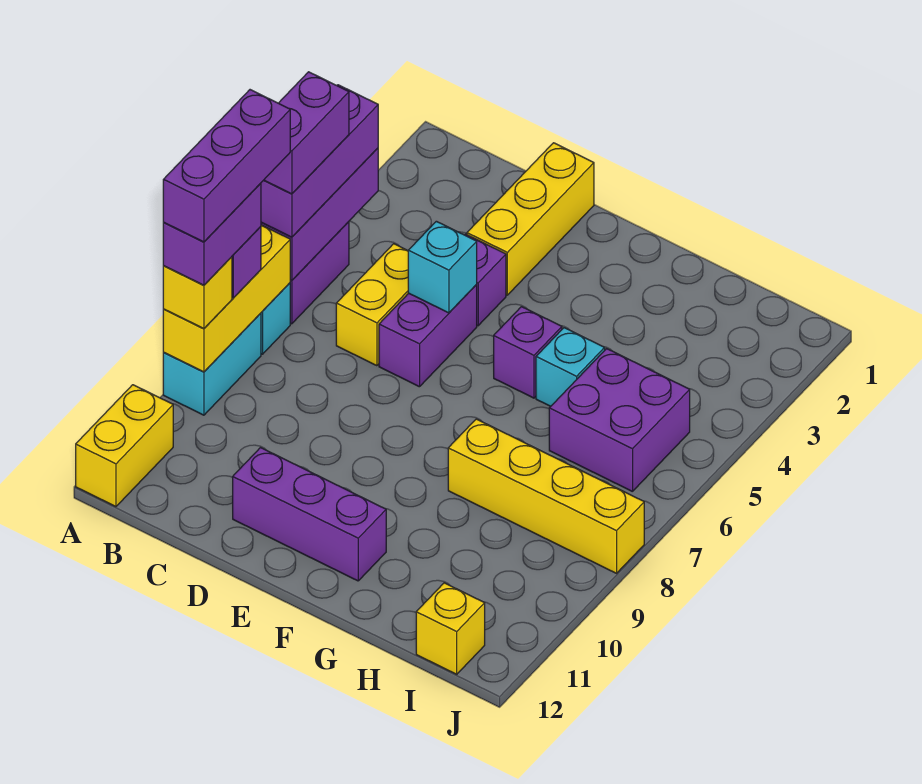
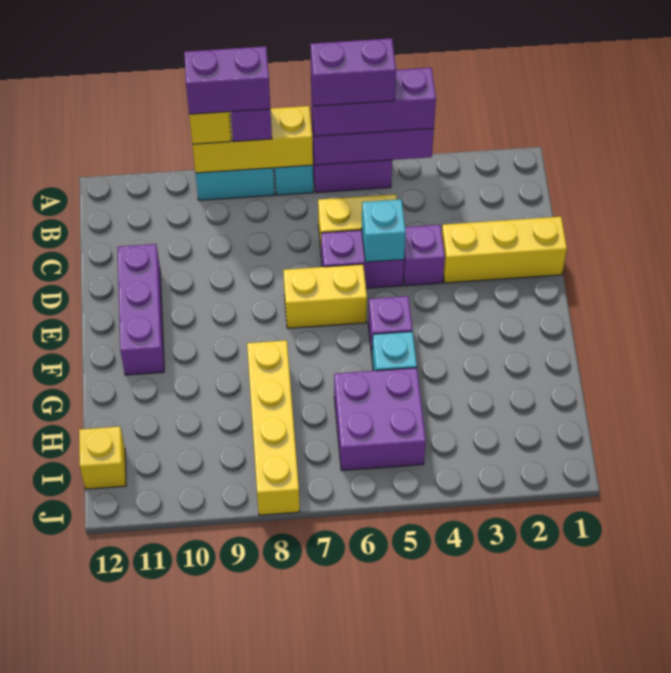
purple 1x3 brick [163,90,290,242] -> none
yellow 1x2 brick [76,385,173,507] -> yellow 1x2 brick moved to [283,264,367,328]

